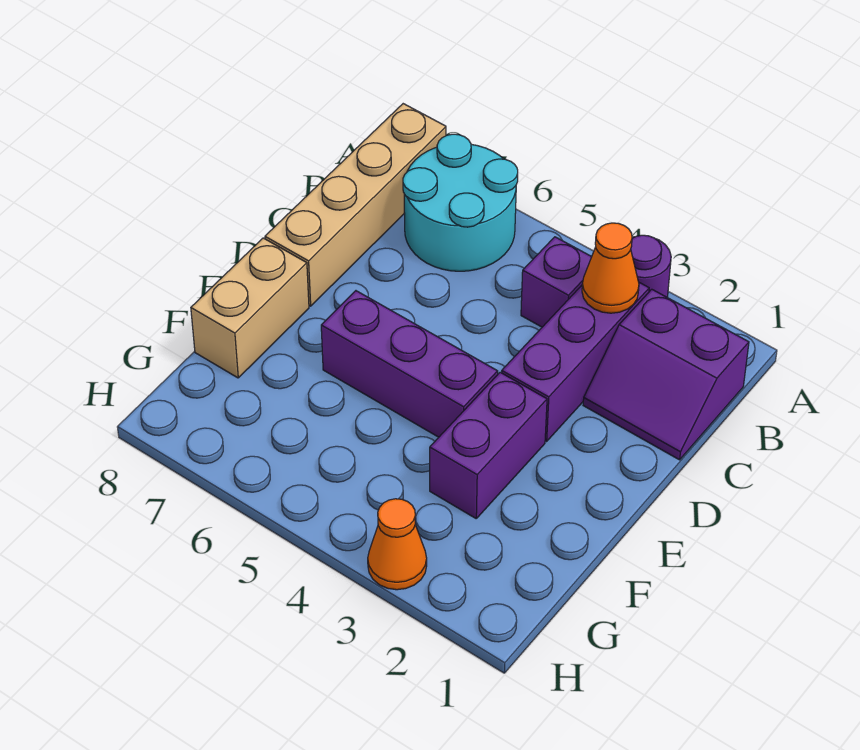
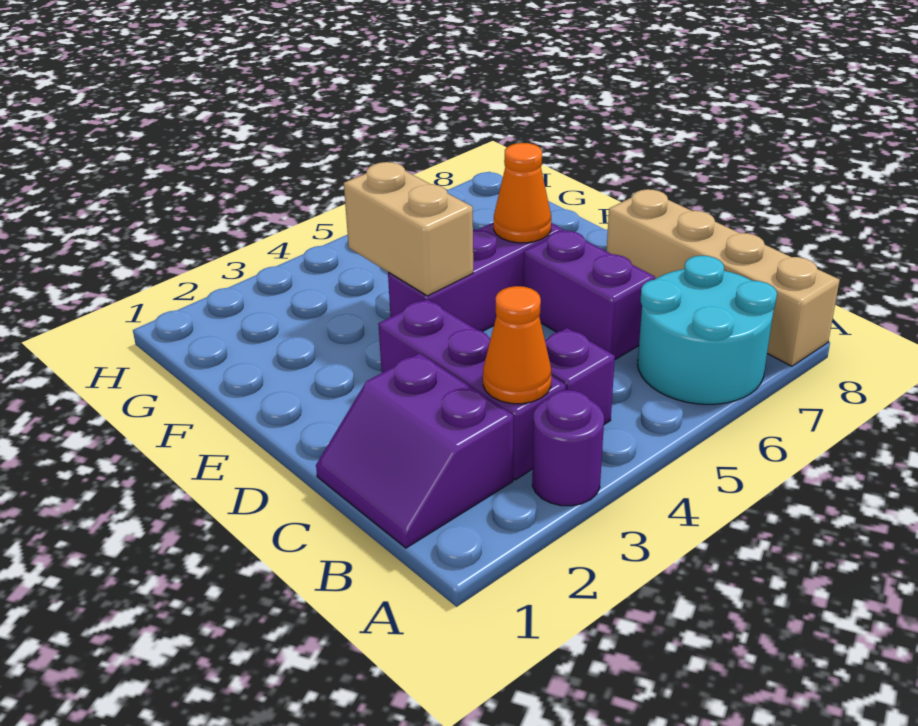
purple 2x2 slope [583,289,749,460] -> purple 2x2 slope turned to [316,353,514,548]
purple 1x2 brick [430,372,547,518] -> purple 1x2 brick moved to [523,231,655,359]
tan 1x2 brick [191,238,309,378] -> tan 1x2 brick moved to [344,162,473,296]
orange 1x1 cone [368,499,427,590] -> orange 1x1 cone moved to [494,143,551,243]

